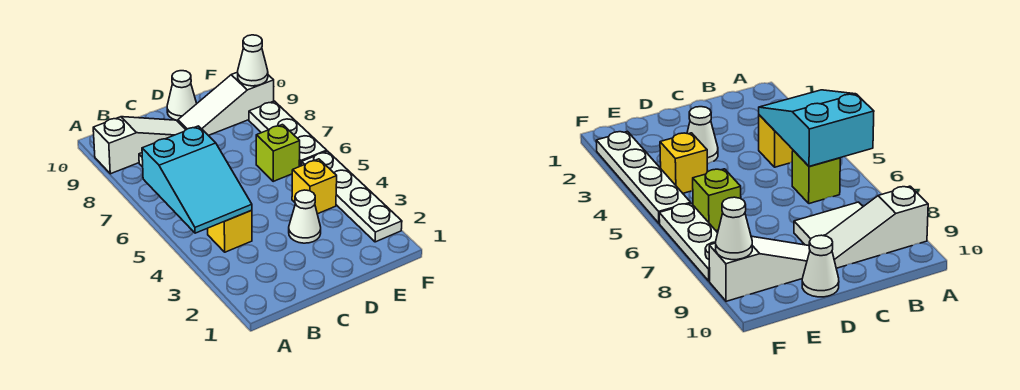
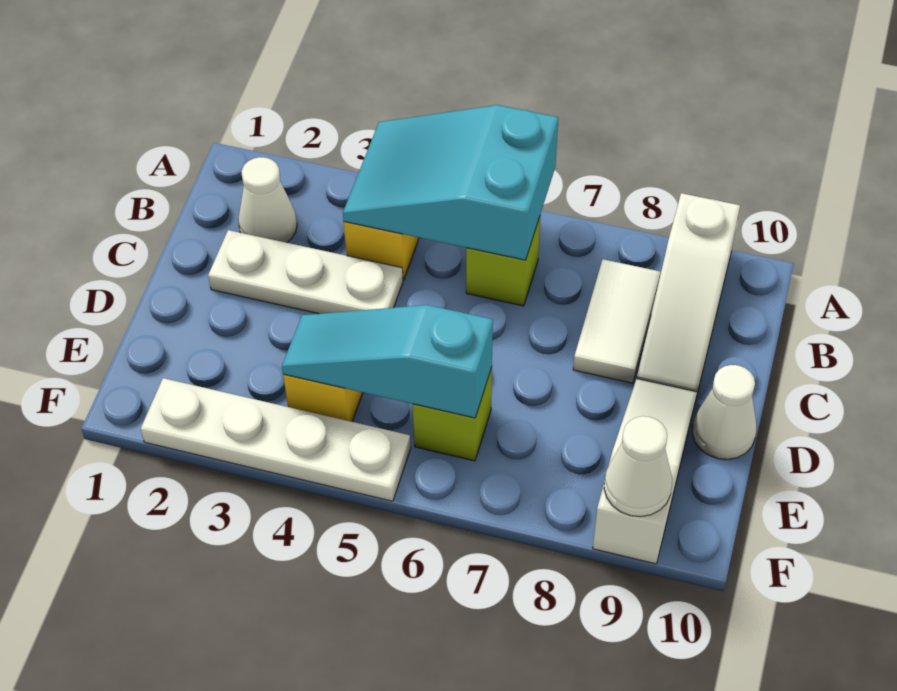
white 1x1 cone [289,190,321,243] -> white 1x1 cone moved to [238,157,297,243]
none -> cyan 1x3 slope [282,305,493,418]
white 1x3 plate [249,101,327,167] -> white 1x3 plate moved to [208,230,403,314]

